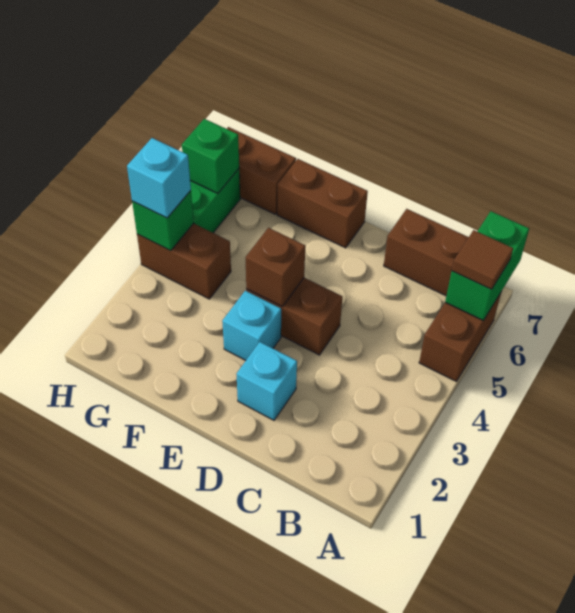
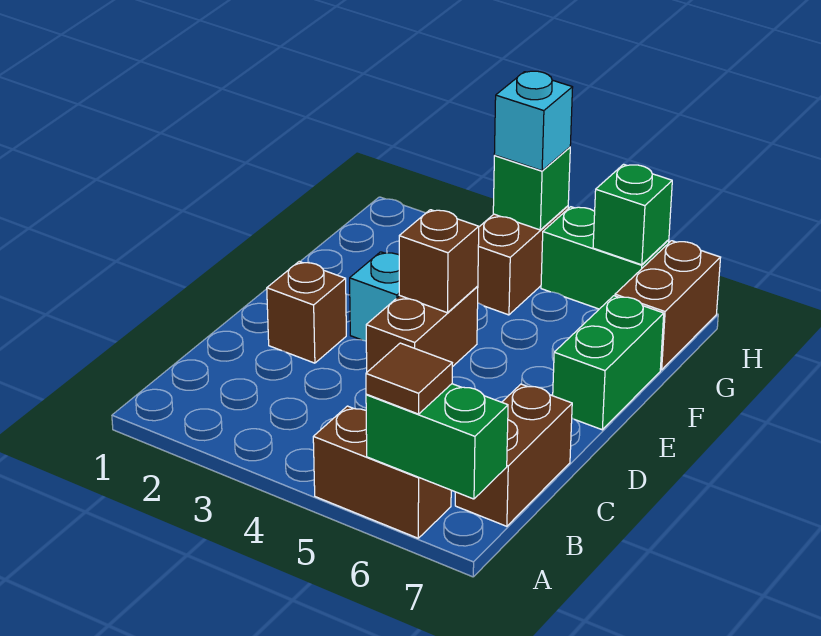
cyan 1x1 brick [237,342,297,420] -> brown 1x1 brick [267,262,346,363]
brown 1x2 brick [277,159,368,248] -> green 1x2 brick [553,296,664,430]

